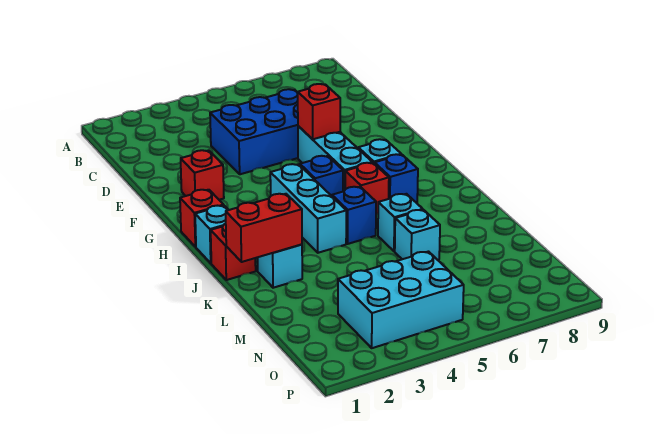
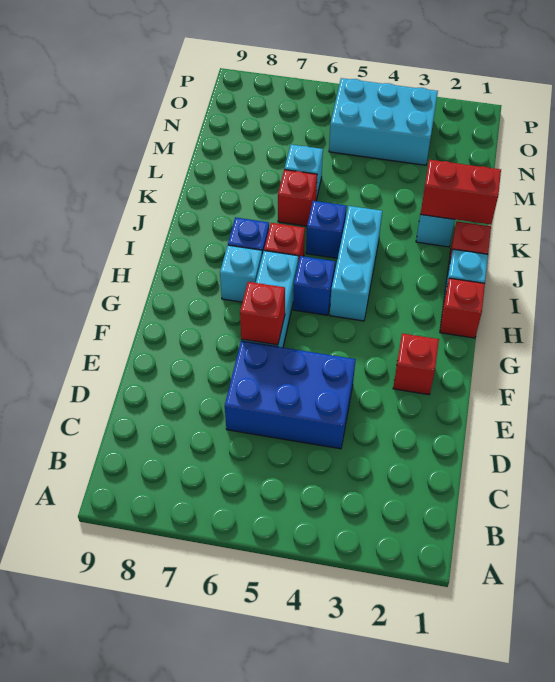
cyan 1x1 brick [378,194,423,251] -> red 1x1 brick [278,170,317,226]

